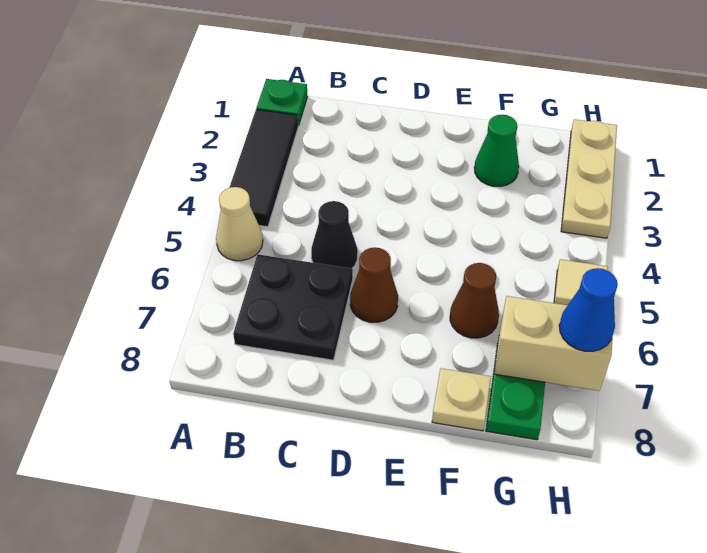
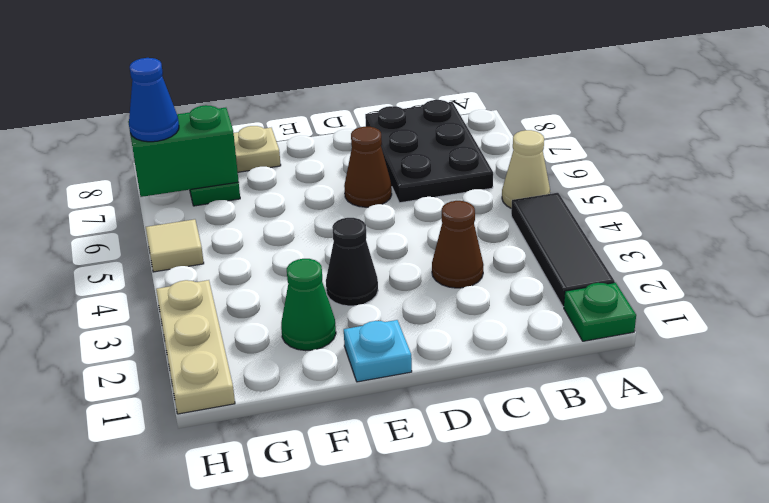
black 2x2 plate [233,255,353,360] -> black 2x3 plate [365,100,493,203]
black 1x1 cone [311,201,358,268] -> black 1x1 cone moved to [326,218,378,306]
none -> cyan 1x1 plate [344,320,412,382]
brown 1x1 cone [450,263,499,338] -> brown 1x1 cone moved to [432,201,484,288]
tan 1x2 brick [494,296,613,391] -> green 1x2 brick [128,105,239,197]

